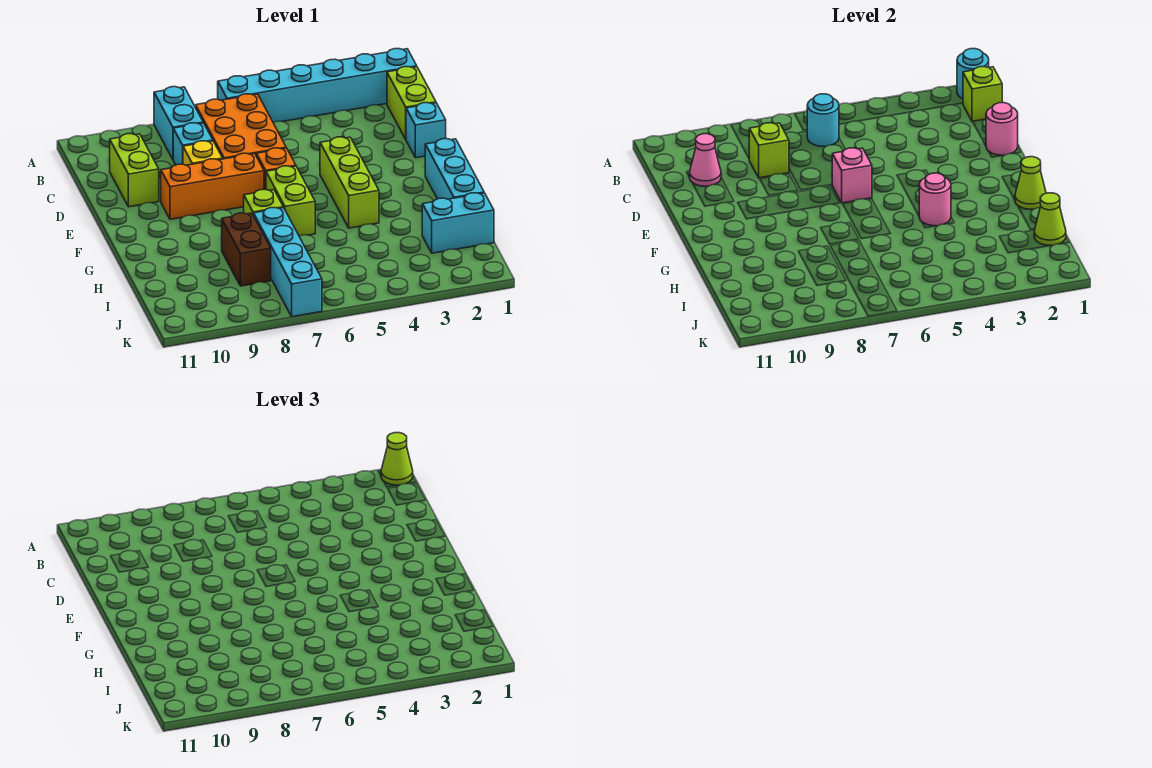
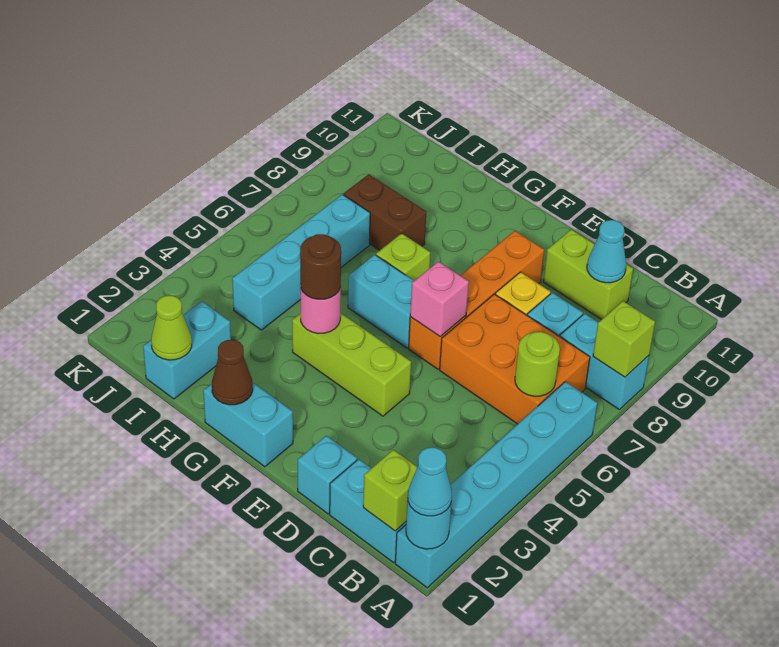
lime 1x1 cone [381,433,413,485] -> cyan 1x1 cone [408,447,452,516]
lime 1x2 brick [387,67,436,139] -> cyan 1x2 brick [330,459,406,563]
cyan 1x1 round brick [807,94,839,146] -> lime 1x1 round brick [515,332,560,396]
lime 1x1 brick [749,123,789,178] -> lime 1x1 brick moved to [593,301,655,377]
pink 1x1 cone [689,134,721,186] -> cyan 1x1 cone [587,220,626,283]
pink 1x1 round brick [986,103,1018,155] -> none
cyan 1x3 brick [425,139,484,199] -> cyan 1x2 brick [203,382,293,467]
lime 1x2 brick [266,166,315,236] -> cyan 1x2 brick [348,255,414,348]
lime 1x1 cone [1015,157,1046,209] -> brown 1x1 cone [212,340,253,405]
none -> brown 1x1 round brick [300,234,341,299]
cyan 1x4 brick [253,208,322,317] -> cyan 1x4 brick turned to [232,194,370,330]

